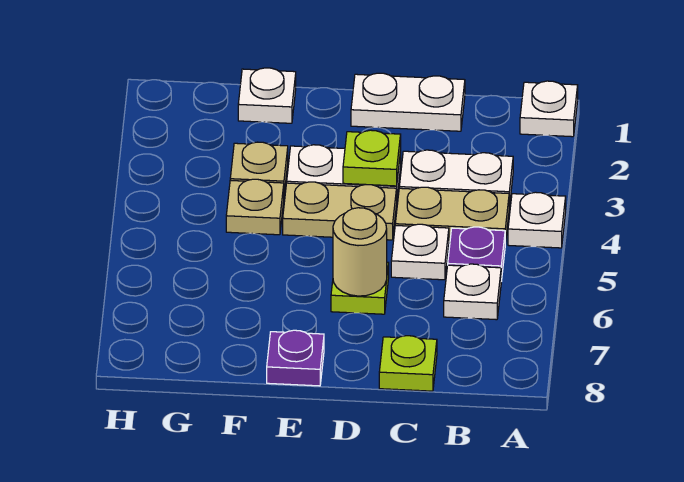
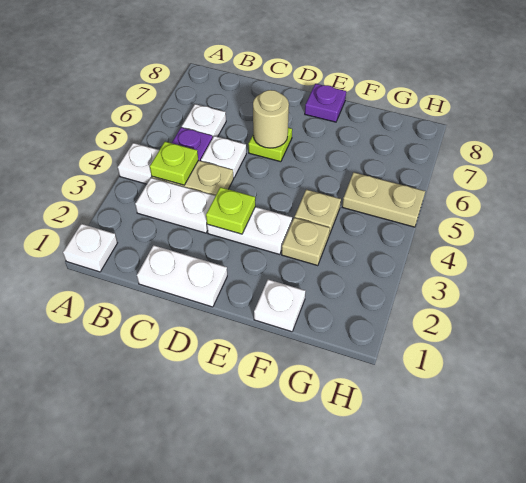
lime 1x1 plate [379,336,437,391] -> lime 1x1 plate moved to [150,142,198,185]
tan 1x2 plate [283,182,397,240] -> tan 1x2 plate moved to [342,172,425,227]

